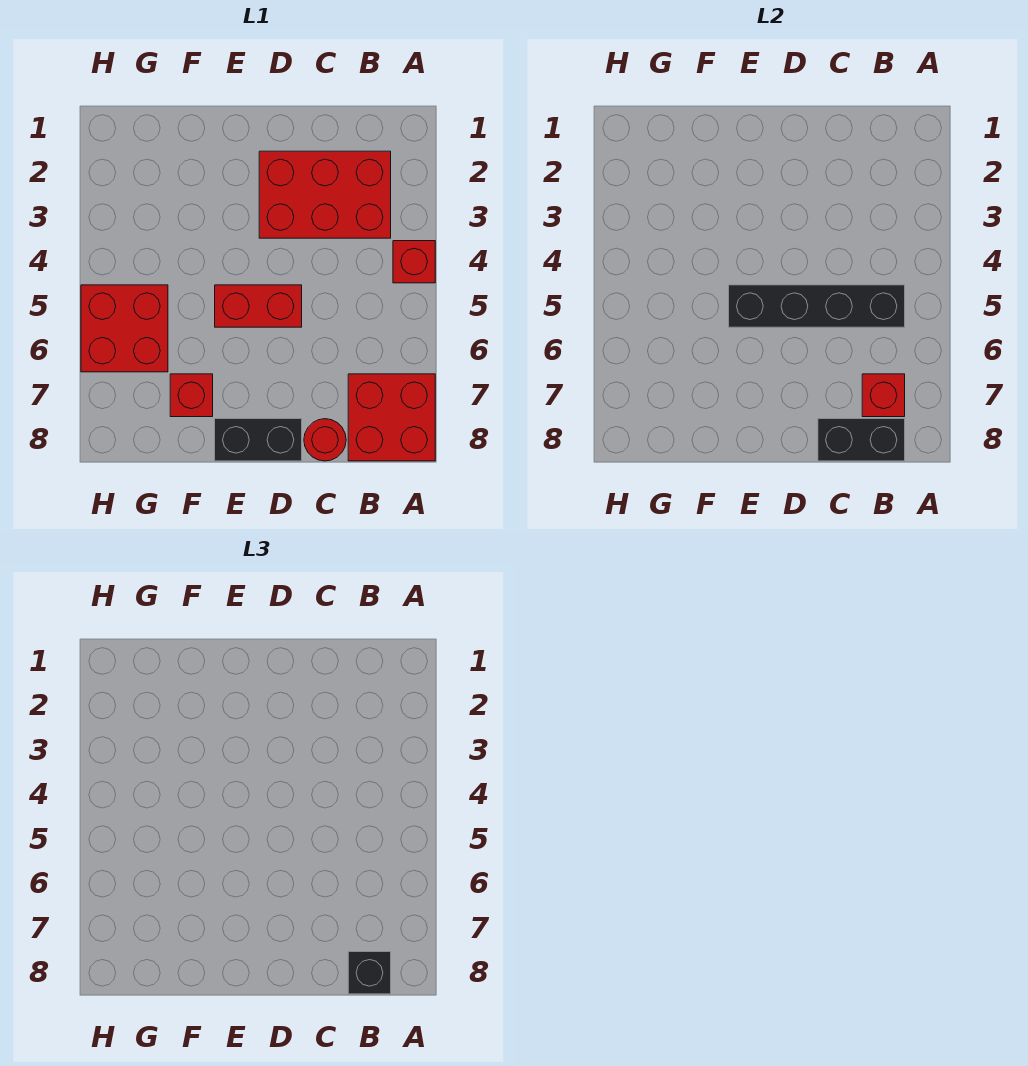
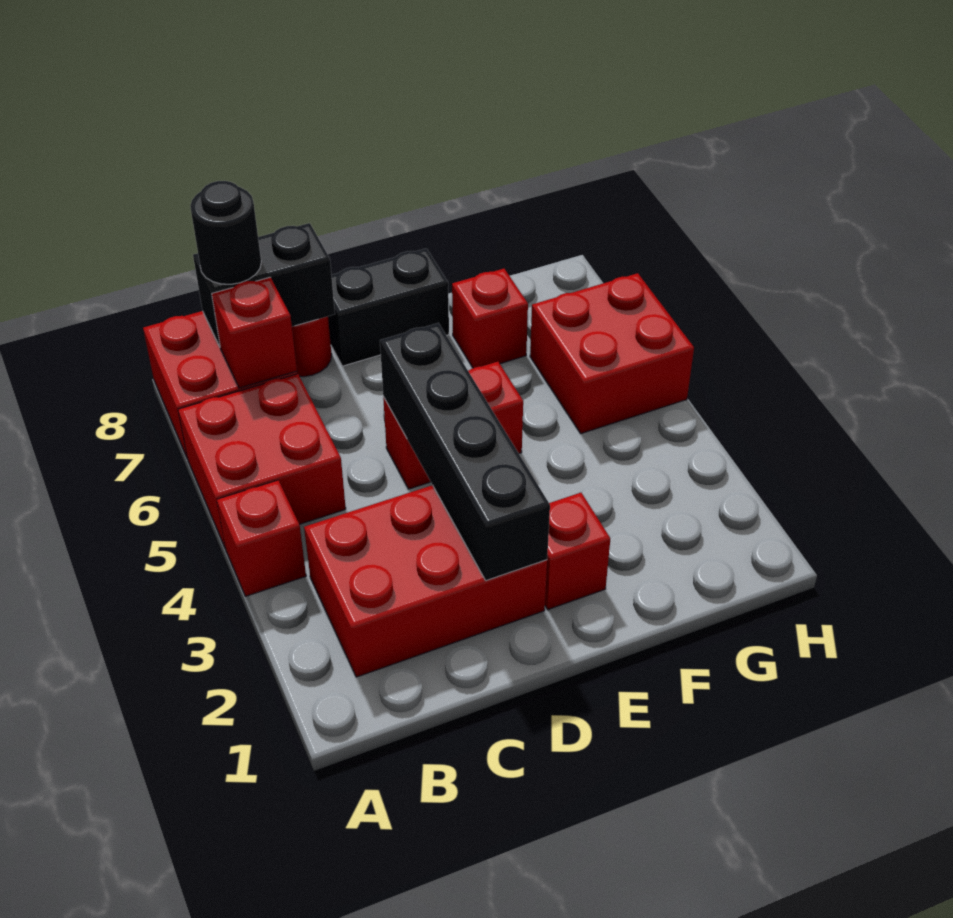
none -> red 2x2 brick [178,374,346,547]
black 1x4 brick [729,285,905,327] -> black 1x4 brick turned to [380,323,550,581]
black 1x1 brick [348,952,391,994] -> black 1x1 round brick [190,181,261,284]
none -> red 1x1 brick [545,493,610,609]

